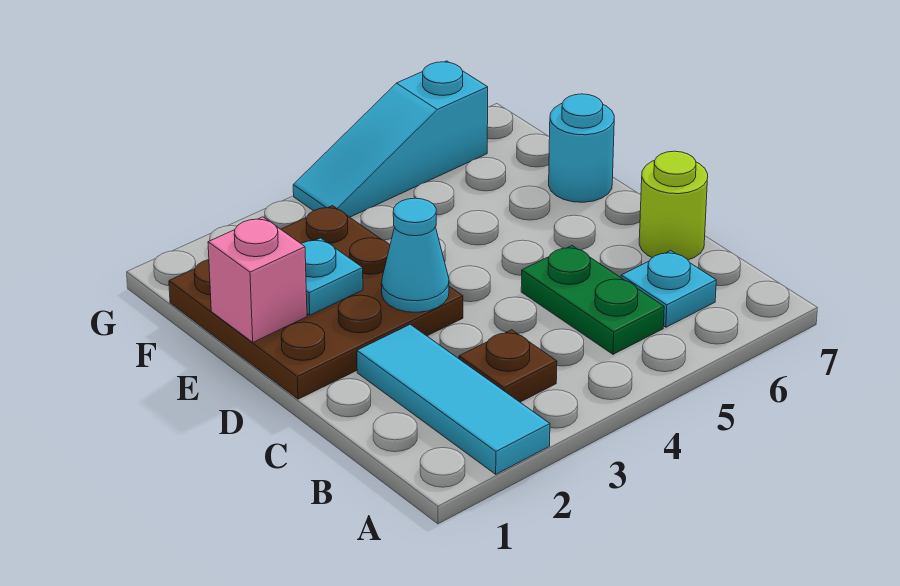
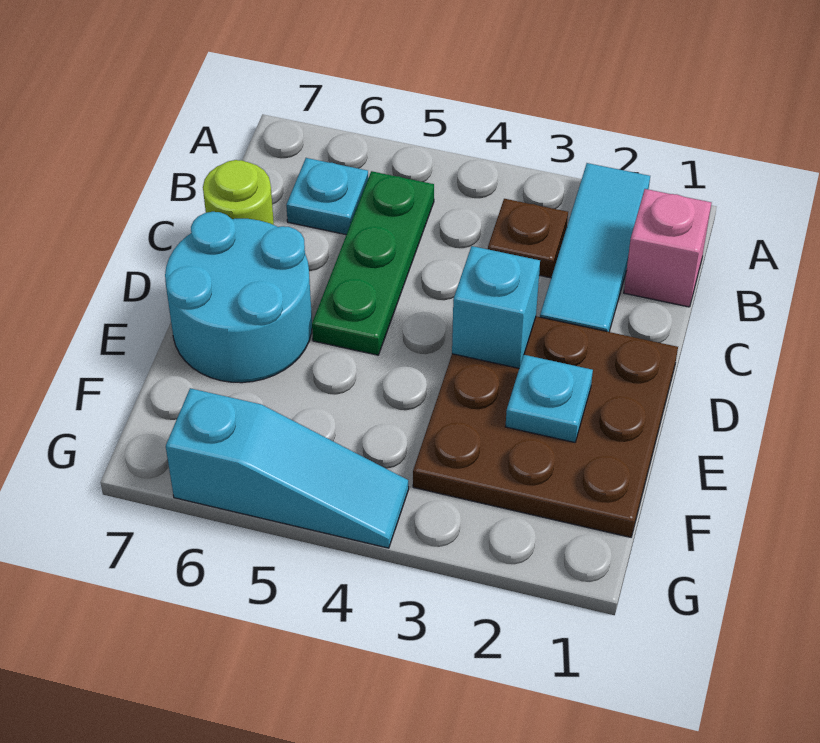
green 1x2 plate [521,246,664,354] -> green 1x3 plate [312,171,434,355]
cyan 1x1 cone [381,198,449,312] -> cyan 1x1 brick [452,246,540,368]
pink 1x1 brick [208,217,307,342] -> pink 1x1 brick moved to [624,189,711,307]
cyan 1x1 round brick [549,94,614,202] -> cyan 2x2 round brick [165,212,312,383]

